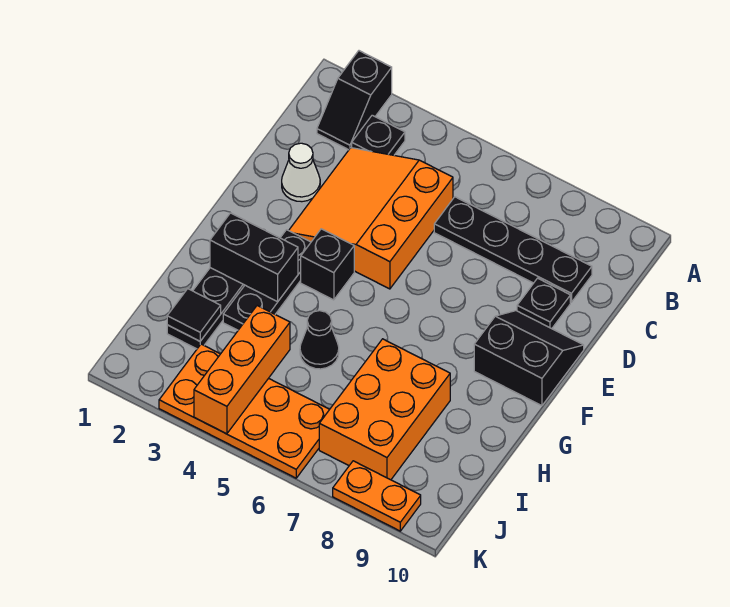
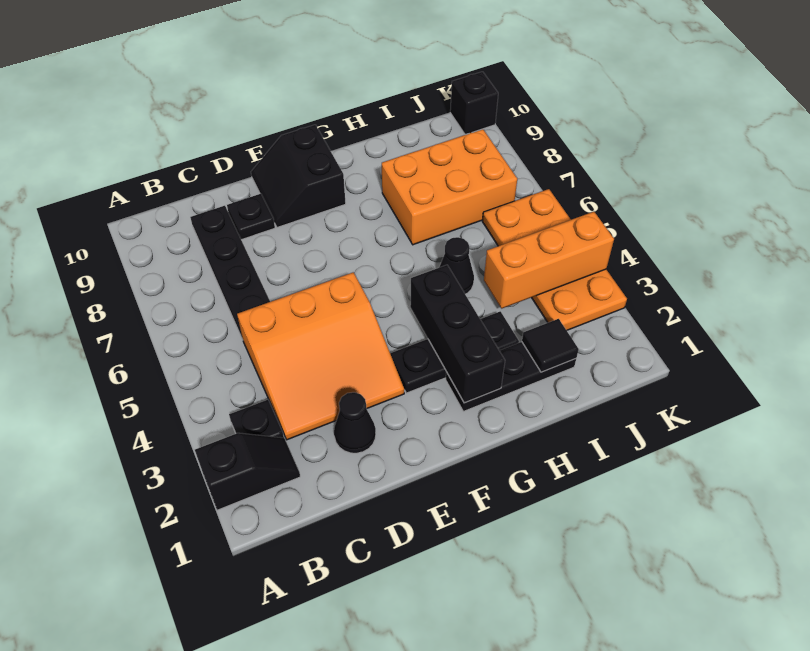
white 1x1 cone [282,143,320,202] -> black 1x1 cone [334,392,376,453]
black 1x1 brick [301,229,354,300] -> black 1x1 brick moved to [450,72,498,135]
black 1x2 brick [210,213,298,302] -> black 1x3 brick [410,265,505,403]
orange 1x2 plate [333,461,421,531] -> none

